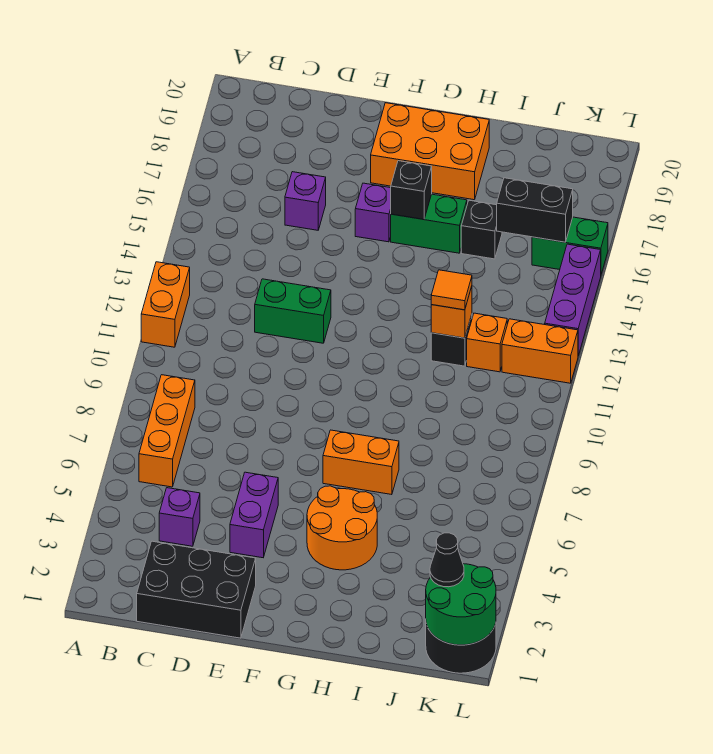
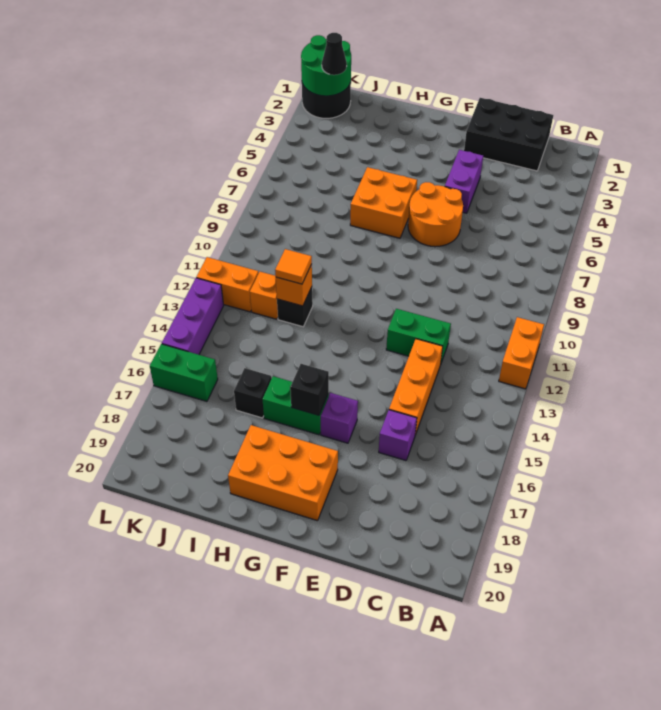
orange 1x3 brick [139,375,195,487] -> orange 1x3 brick moved to [389,339,443,435]
purple 1x1 brick [159,488,200,546] -> none
orange 2x2 round brick [307,486,377,570] -> orange 2x2 round brick moved to [408,182,463,247]
orange 1x2 brick [323,430,399,495] -> orange 2x2 brick [350,167,417,238]
black 1x2 brick [497,178,573,242] -> none

